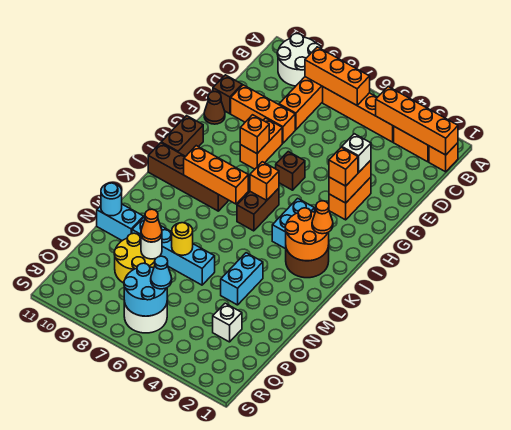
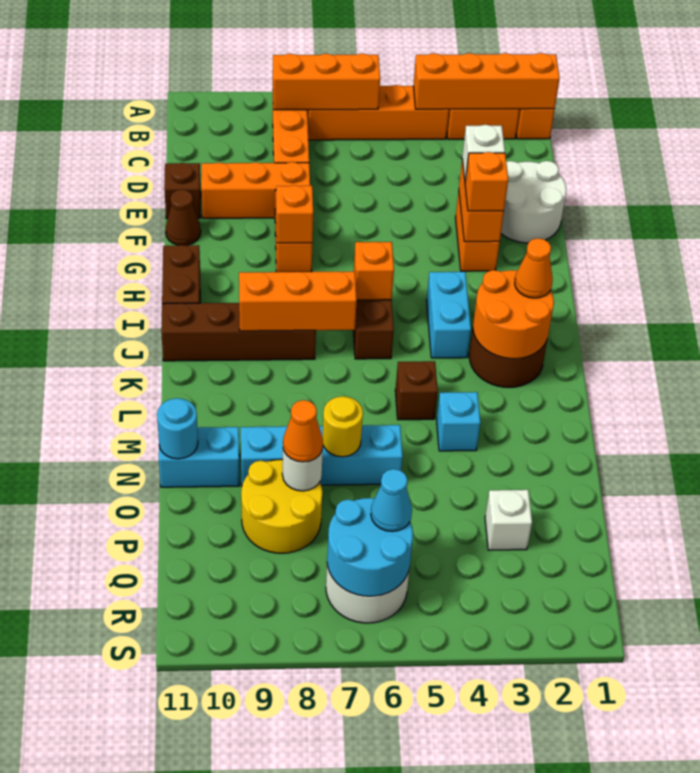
white 2x2 round brick [277,34,321,86] -> white 2x2 round brick moved to [501,161,566,243]
brown 1x1 brick [276,152,305,190] -> brown 1x1 brick moved to [395,361,438,420]
cyan 1x2 brick [221,253,263,305] -> cyan 1x1 brick [437,392,481,451]

